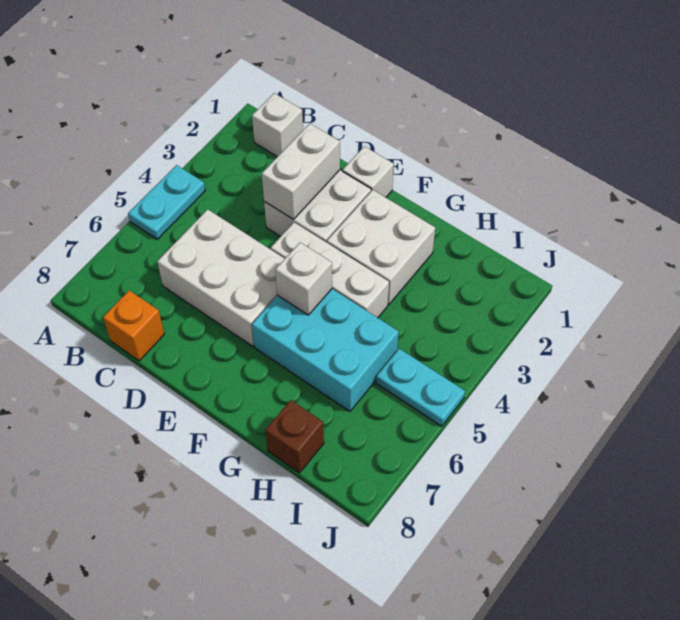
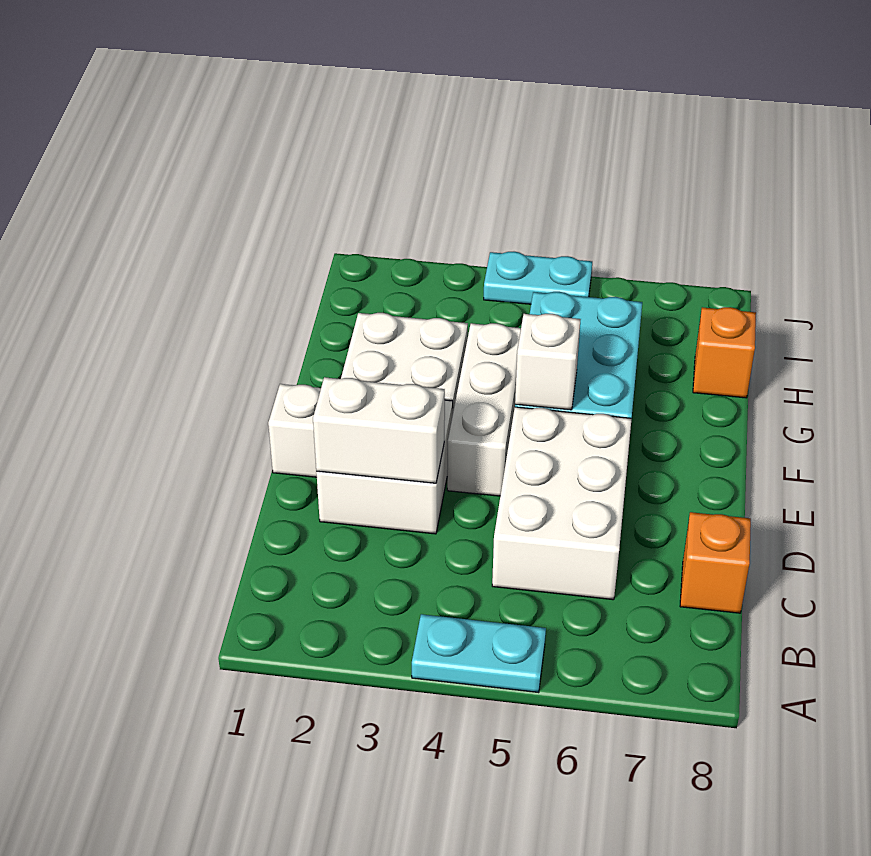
white 1x1 brick [252,93,303,157] -> none
brown 1x1 brick [265,400,324,473] -> orange 1x1 brick [693,307,756,398]
cyan 1x2 plate [376,349,465,426] -> cyan 1x2 plate turned to [484,252,592,304]

